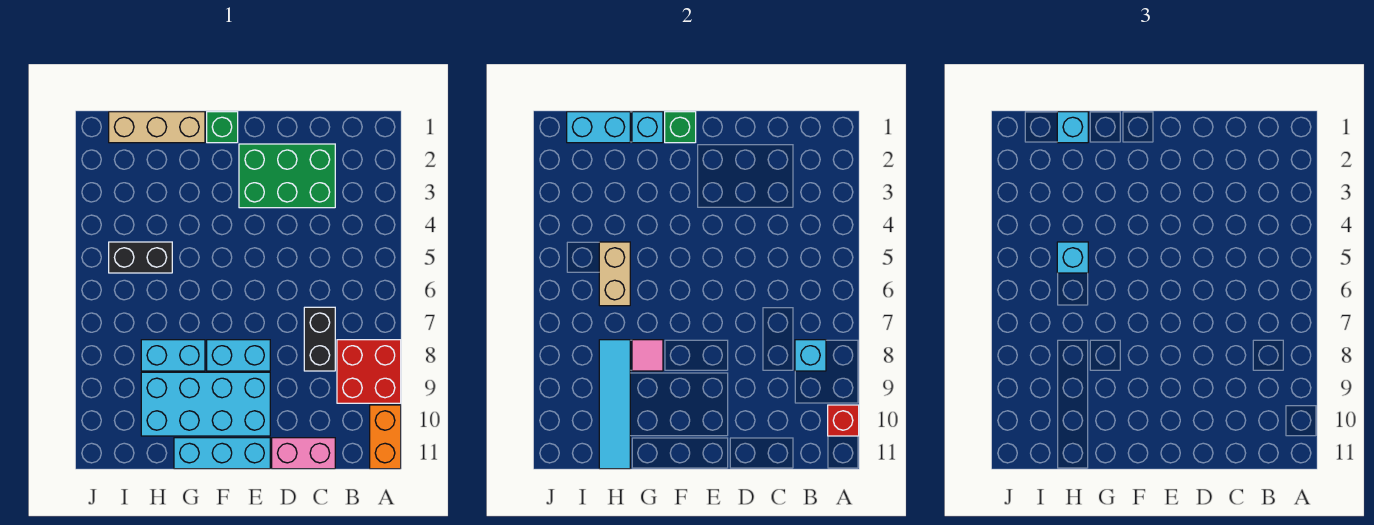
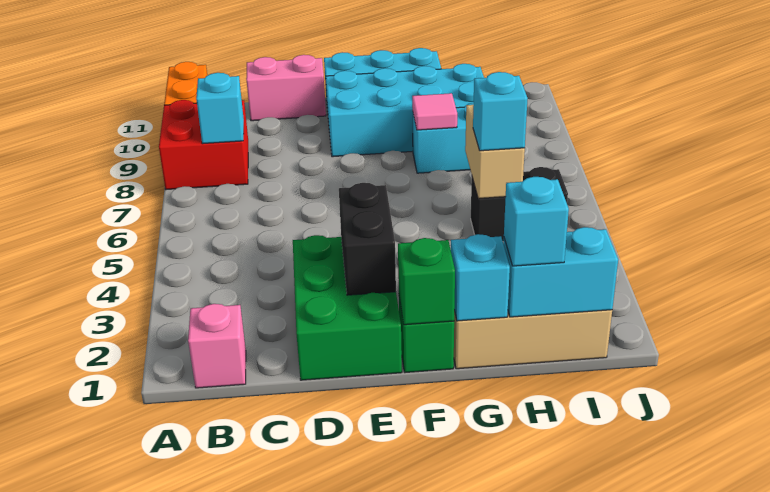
red 1x1 brick [828,405,859,436] -> none
none -> pink 1x1 brick [188,304,246,388]
green 2x3 brick [239,144,335,208] -> green 2x3 brick turned to [293,235,402,380]
black 1x2 brick [304,307,335,371] -> black 1x2 brick moved to [339,183,396,295]
cyan 1x2 brick [207,340,270,371] -> none
cyan 1x4 tile [599,340,630,469] -> none

